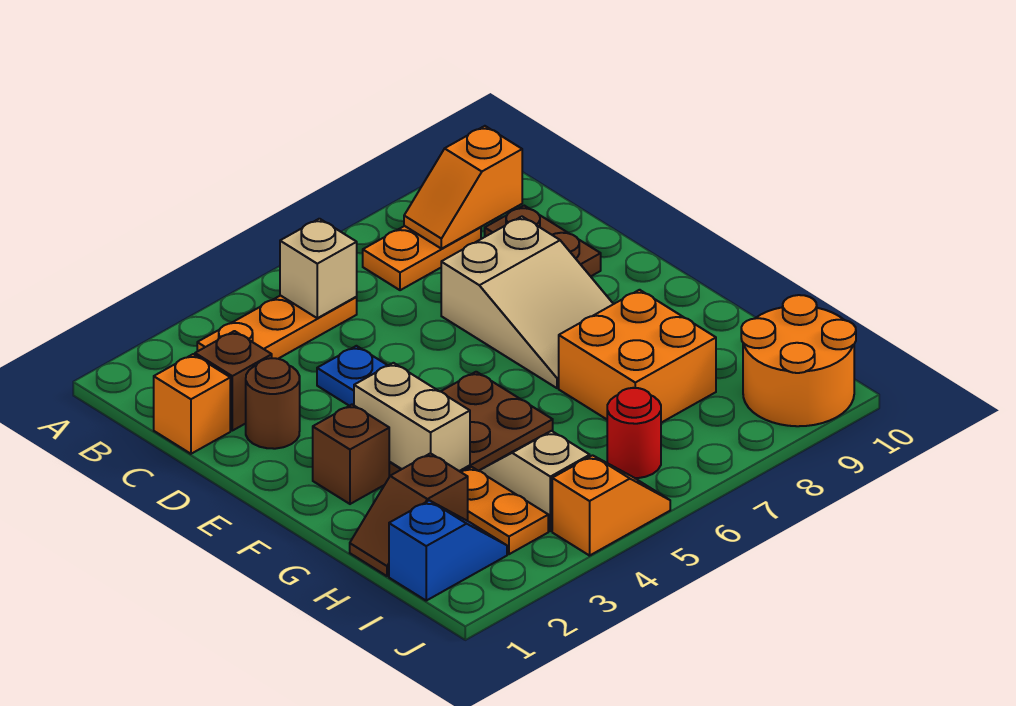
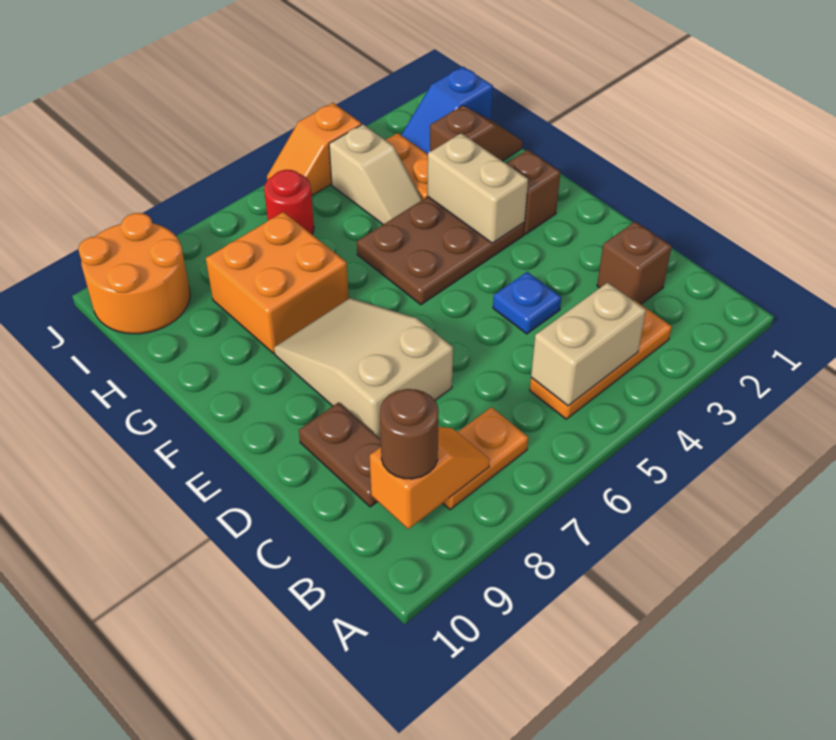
tan 1x1 brick [280,219,357,318] -> tan 1x2 brick [531,283,646,406]
orange 1x1 brick [154,354,230,454] -> none
brown 1x1 round brick [246,358,300,449] -> brown 1x1 round brick moved to [380,389,439,479]

